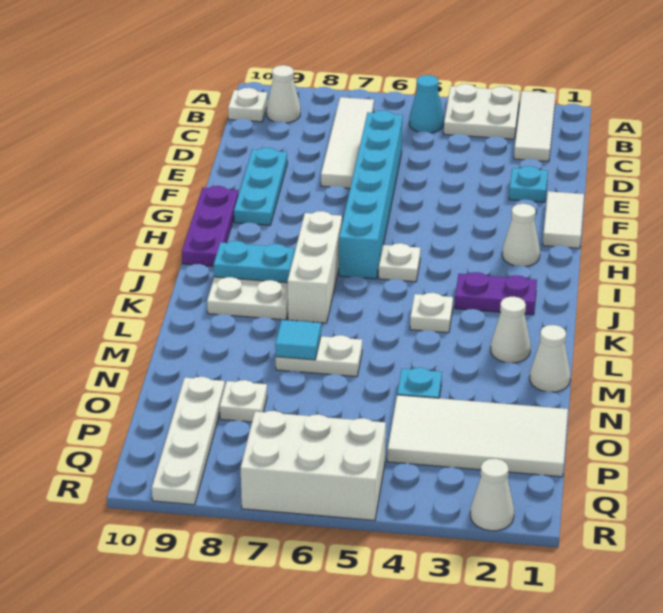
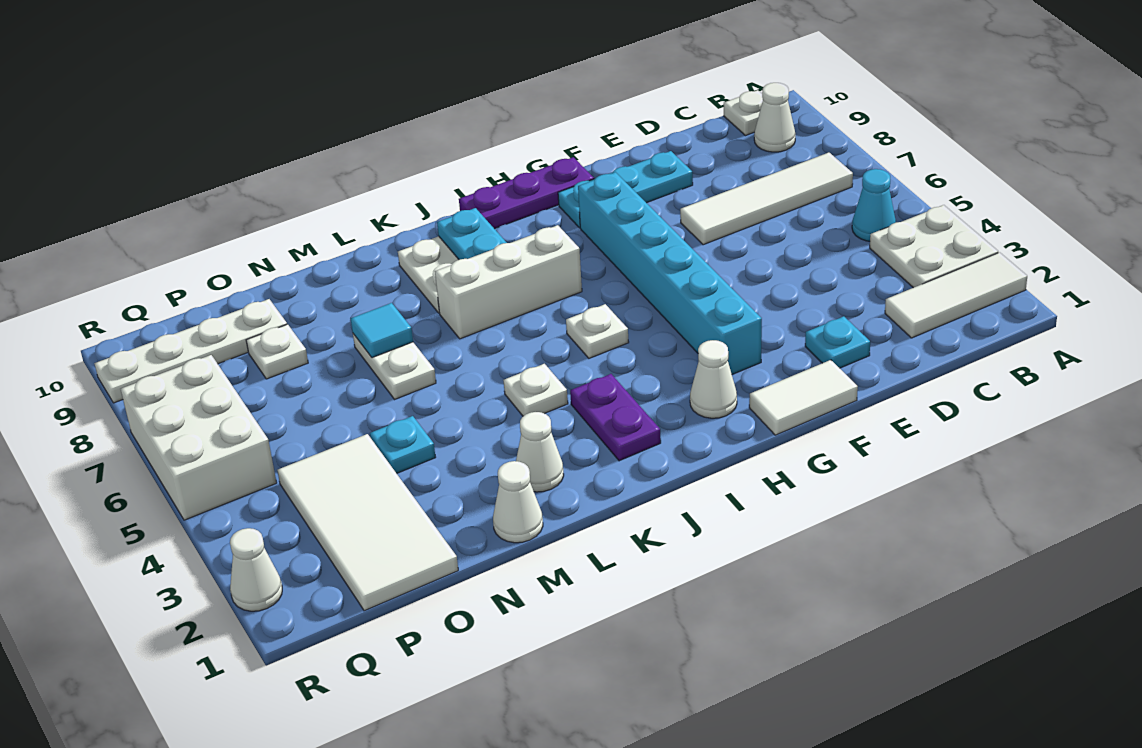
cyan 1x6 brick [339,110,403,279] -> cyan 1x6 brick turned to [578,172,762,374]

